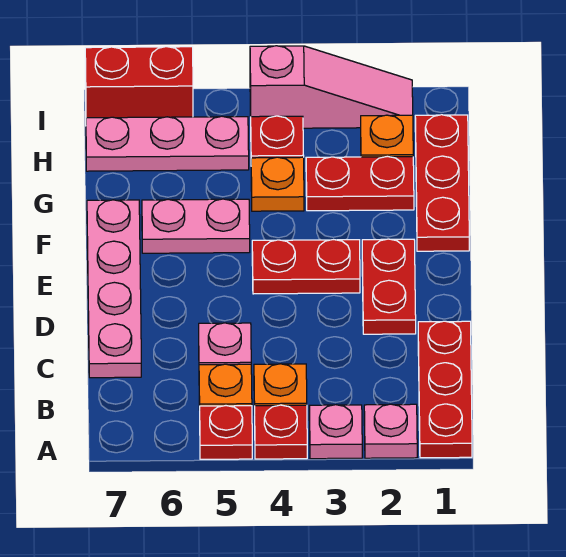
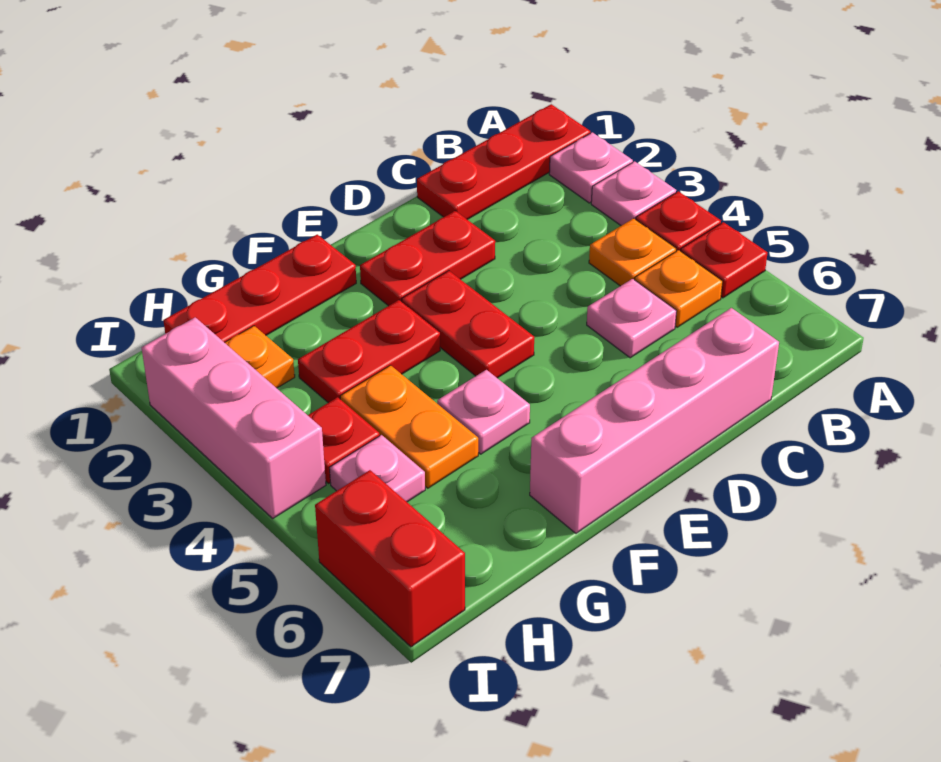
pink 1x4 plate [87,200,141,378] -> pink 1x4 brick [530,308,779,533]
pink 1x2 plate [142,199,250,253] -> pink 1x1 plate [437,370,530,454]
red 1x2 plate [306,156,414,211] -> red 1x2 plate turned to [298,300,440,403]
orange 1x1 plate [251,157,304,211] -> orange 1x2 plate [340,365,478,488]
pink 1x3 plate [86,116,249,171] -> pink 1x1 plate [330,435,425,502]
pink 1x3 slope [250,46,413,128] -> pink 1x3 brick [142,317,326,518]

